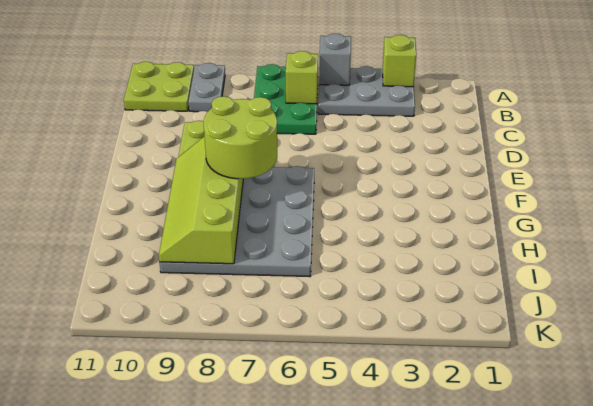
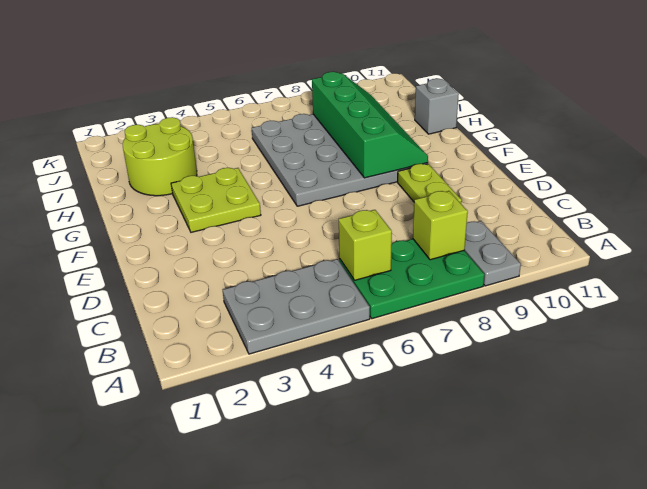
lime 1x1 brick [383,35,416,87] -> lime 1x1 brick moved to [413,191,468,260]
grey 1x1 brick [319,33,351,85] -> grey 1x1 brick moved to [415,79,459,134]
green 2x3 plate [254,64,318,134] -> green 2x3 plate turned to [339,239,485,319]
lime 2x2 plate [124,62,194,111] -> lime 2x2 plate moved to [171,168,261,232]
lime 2x2 round brick [204,96,277,179] -> lime 2x2 round brick moved to [123,117,197,196]
lime 2x4 slope [159,137,243,264] -> green 2x4 slope [312,72,428,178]

